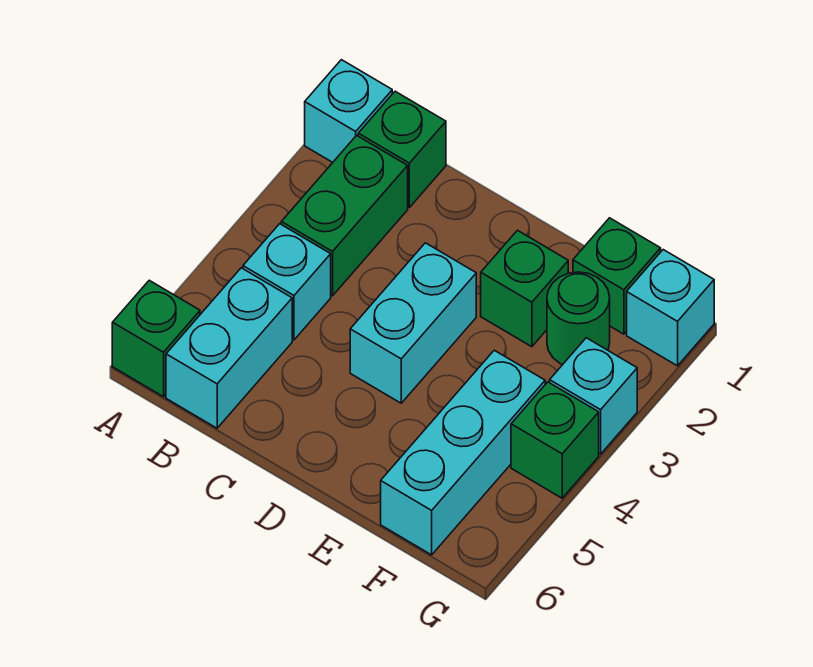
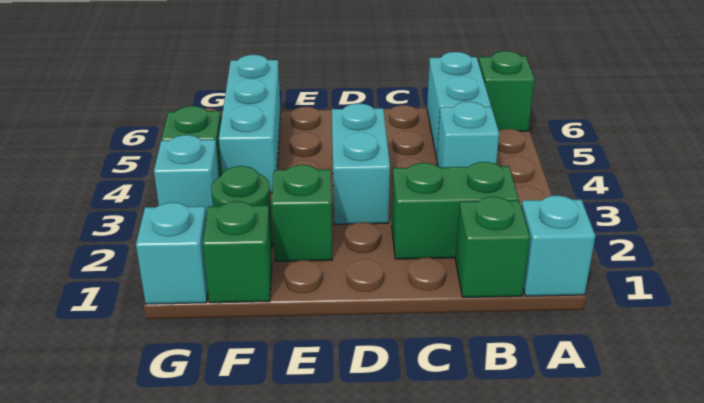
green 1x2 brick [281,135,408,296] -> green 1x2 brick turned to [392,162,519,259]

